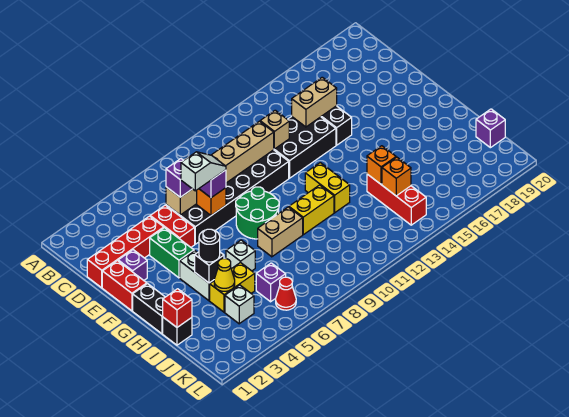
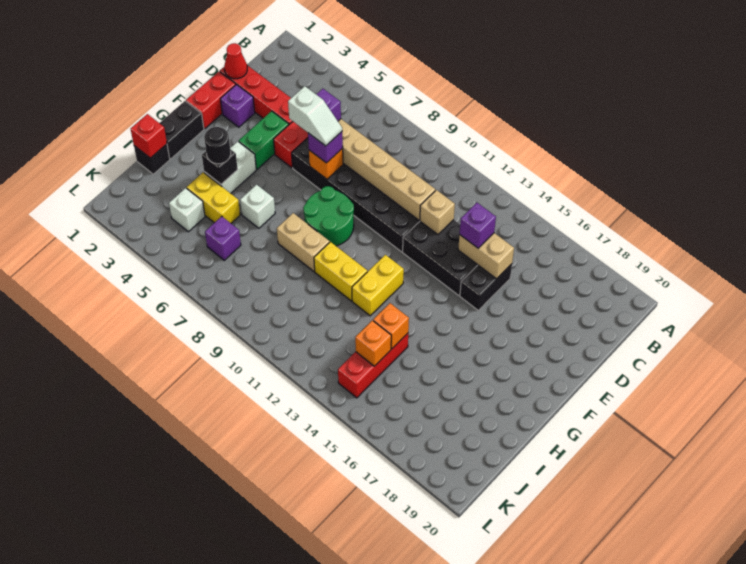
yellow 1x1 cone [214,259,235,291] -> none
purple 1x1 brick [476,109,505,148] -> purple 1x1 brick moved to [460,203,496,248]
red 1x1 cone [276,277,296,310] -> red 1x1 cone moved to [224,43,247,79]

